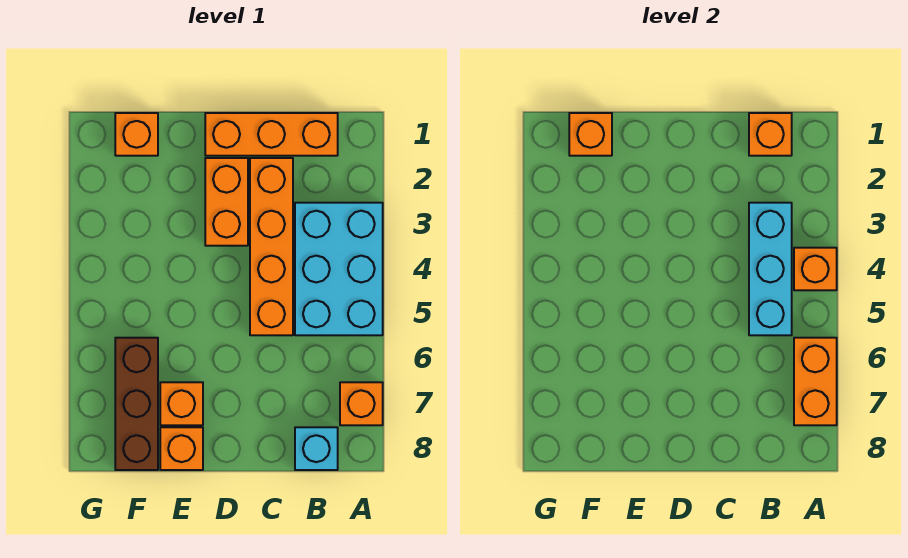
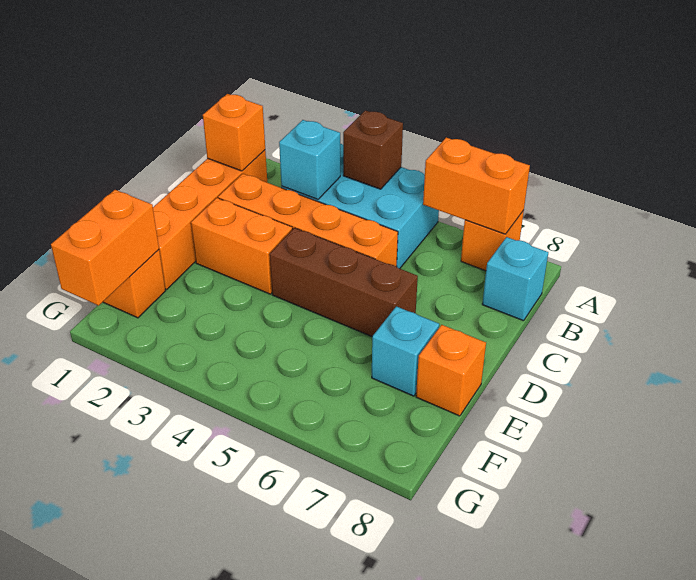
orange 1x1 brick [794,248,837,290] -> brown 1x1 brick [343,110,403,189]
orange 1x3 brick [205,113,338,156] -> orange 1x4 brick [153,150,267,289]
cyan 1x3 brick [749,203,792,335] -> cyan 1x1 brick [279,120,340,199]
orange 1x1 brick [160,382,203,425] -> cyan 1x1 brick [372,306,439,396]
orange 1x1 brick [569,113,612,156] -> orange 1x2 brick [51,190,159,306]
brown 1x3 brick [115,338,158,470] -> brown 1x3 brick moved to [270,228,418,336]

